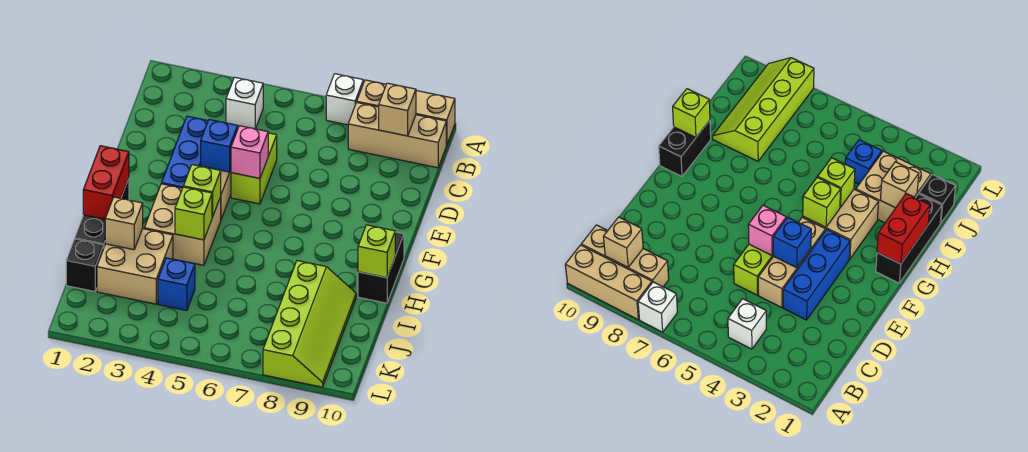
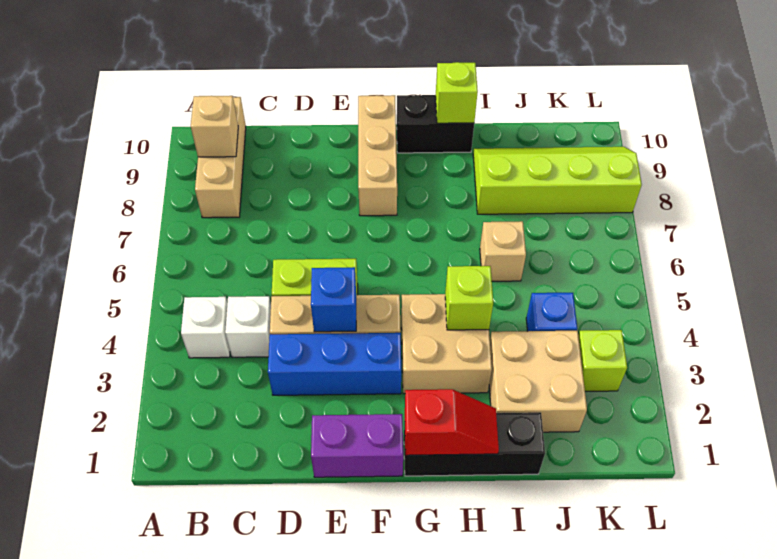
white 1x1 brick [326,74,363,125] -> white 1x1 brick moved to [225,296,271,357]
tan 1x3 brick [357,80,455,145] -> tan 1x3 brick moved to [358,95,397,216]
none -> purple 1x2 brick [311,414,403,477]
pink 1x1 brick [231,126,268,178] -> none
red 1x2 brick [83,146,129,219] -> red 1x2 slope [405,389,499,455]
lime 1x1 brick [184,165,221,217] -> lime 1x1 brick moved to [578,330,627,391]
tan 1x1 brick [105,197,143,250] -> tan 1x1 brick moved to [480,221,526,281]
black 1x1 brick [66,239,104,292] -> none

